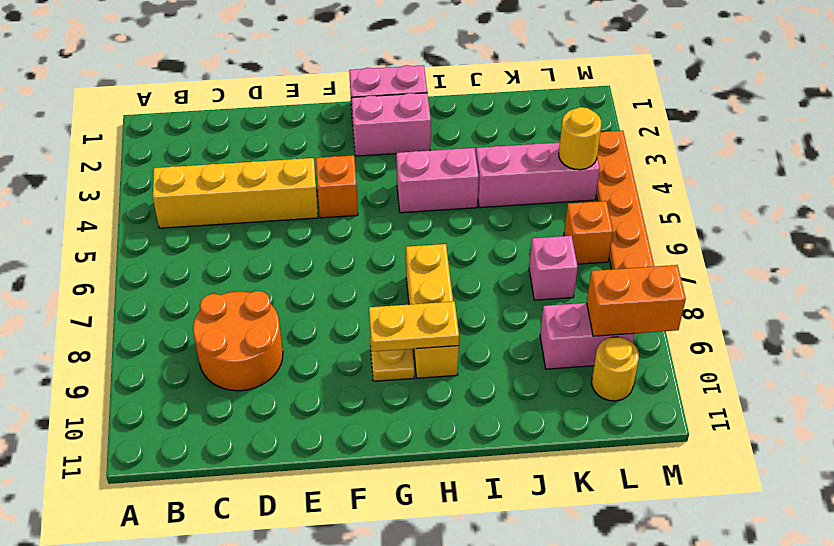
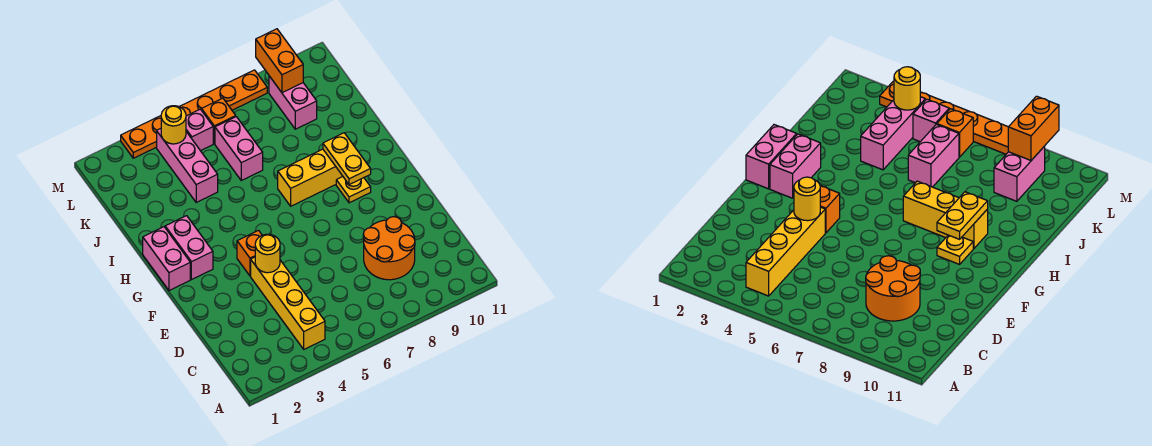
pink 1x2 brick [396,148,479,213] -> pink 1x2 brick moved to [215,117,263,180]
pink 1x1 brick [529,236,578,300] -> pink 1x1 brick moved to [186,109,213,151]
yellow 1x1 round brick [592,337,639,401] -> yellow 1x1 round brick moved to [255,234,280,273]

